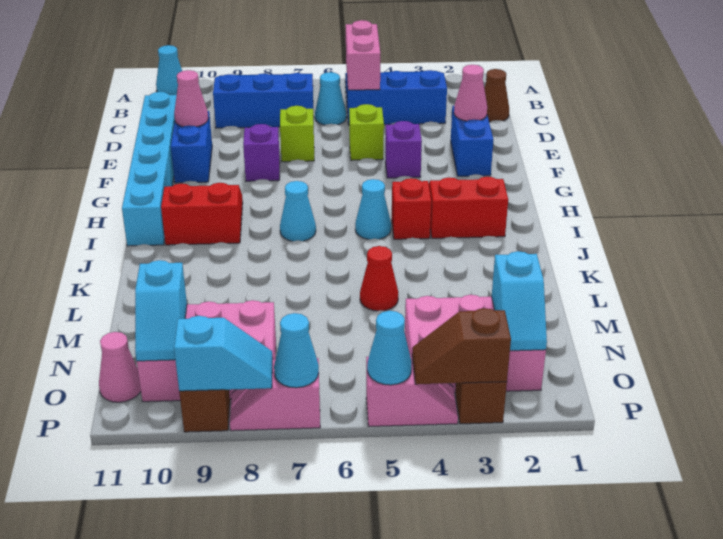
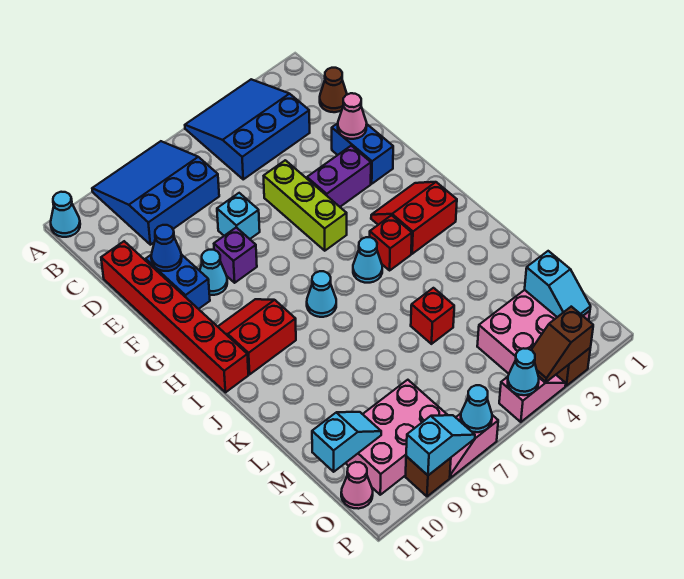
pink 1x2 brick [346,20,380,90] -> none
cyan 1x1 cone [315,72,346,125] -> cyan 1x1 cone moved to [200,250,227,295]
cyan 1x6 brick [122,92,177,246] -> red 1x6 brick [101,241,248,392]
lime 1x1 brick [349,104,384,160] -> lime 1x3 brick [264,160,347,251]
lime 1x1 brick [280,106,314,162] -> cyan 1x1 brick [217,193,260,239]
pink 1x1 cone [174,70,208,127] -> blue 1x1 cone [151,225,182,271]
purple 1x1 brick [385,121,422,178] -> purple 1x2 brick [307,146,371,207]
red 1x1 cone [360,246,398,311] -> red 1x1 brick [411,288,454,344]
cyan 1x2 slope [135,260,187,361] -> cyan 1x2 slope turned to [312,412,381,472]

